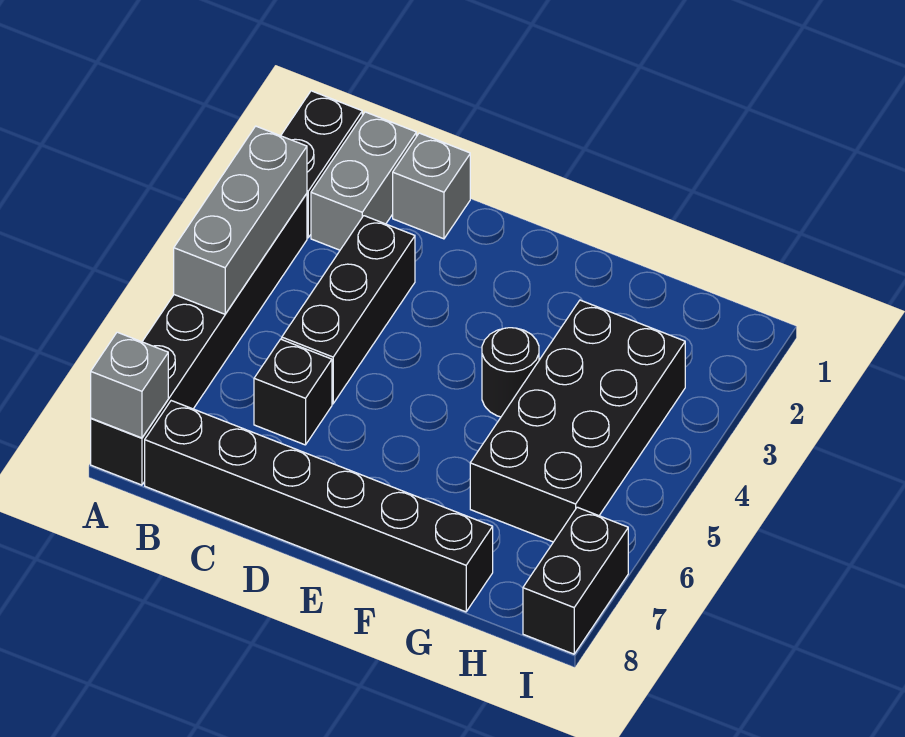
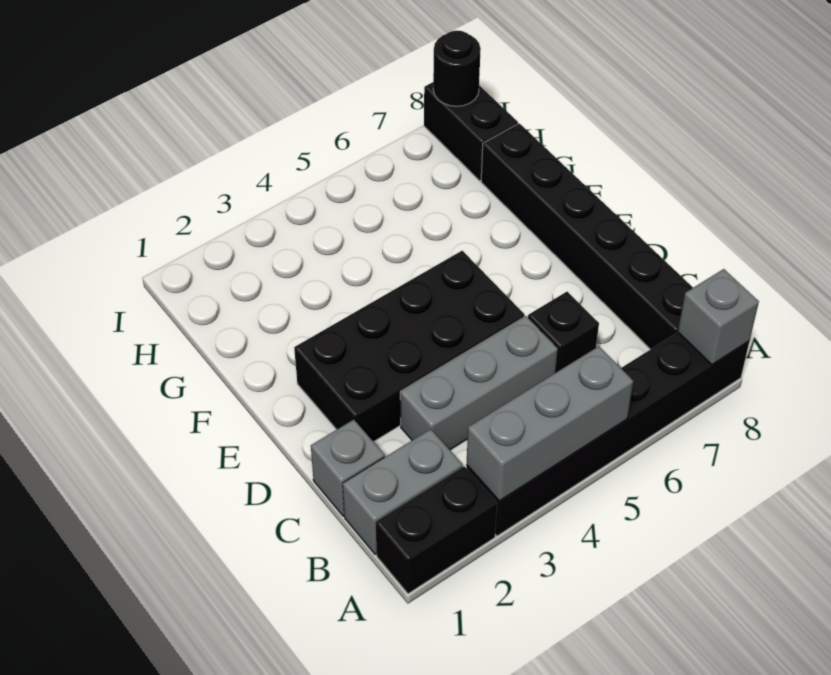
black 1x3 brick [282,216,415,404] -> grey 1x3 brick [400,316,558,450]
black 1x1 round brick [482,328,539,417] -> black 1x1 round brick moved to [433,31,481,106]
black 2x4 brick [470,300,685,542] -> black 2x4 brick moved to [294,251,525,442]
black 1x2 brick [523,507,628,654] -> black 1x2 brick turned to [424,82,518,181]

